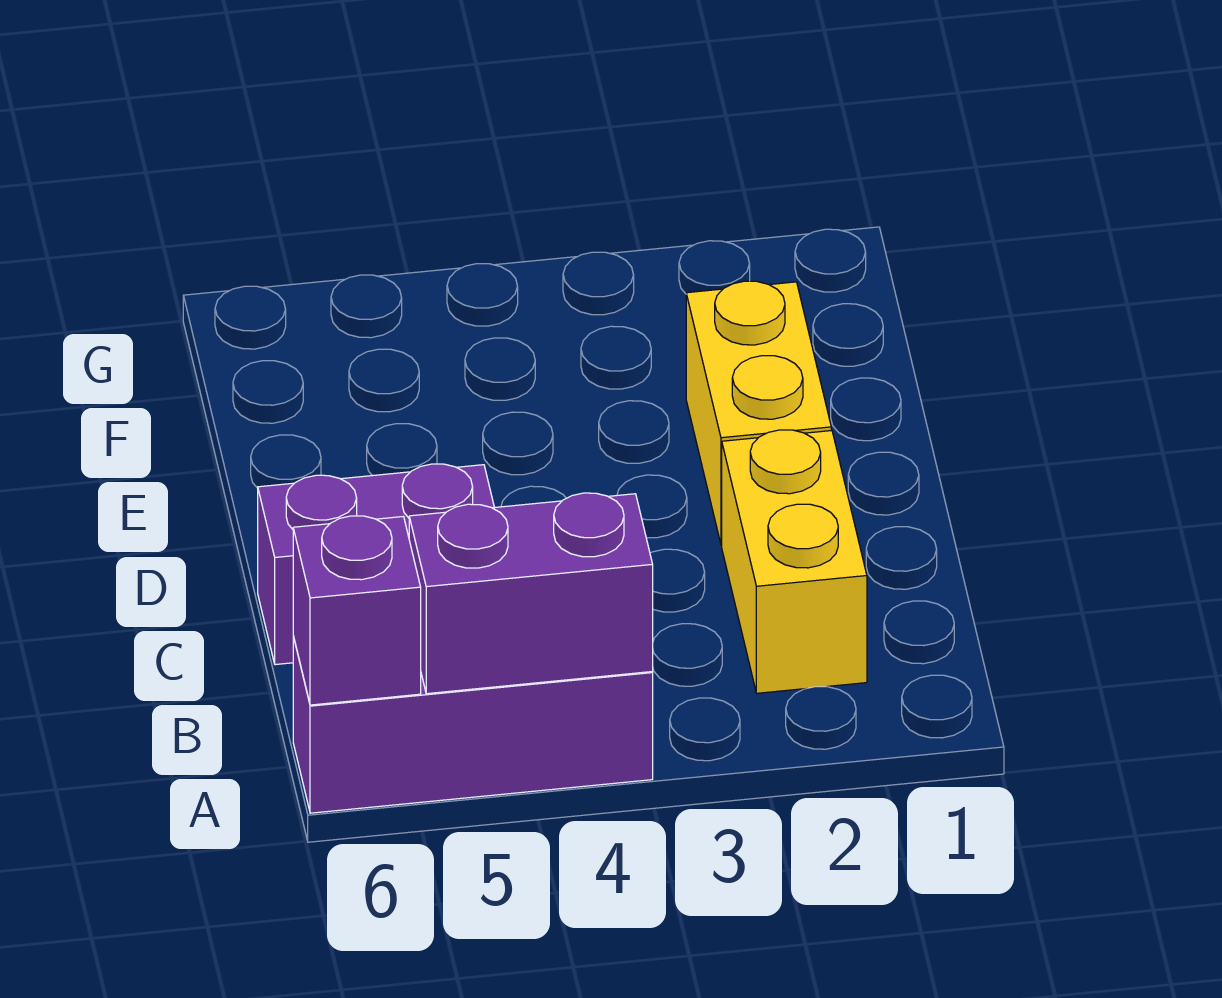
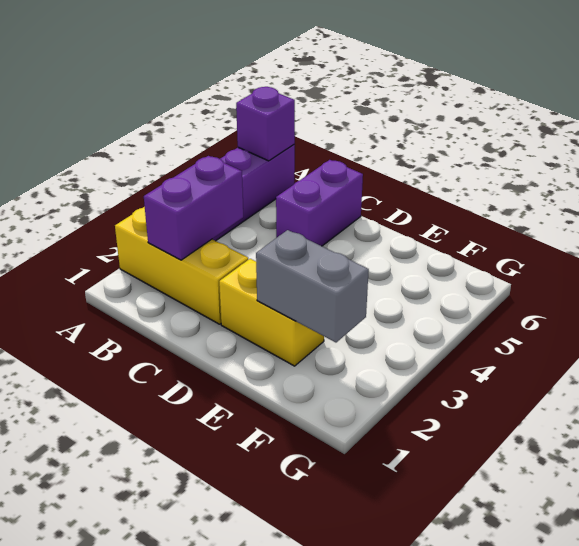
purple 1x2 brick [409,493,653,694] -> purple 1x2 brick moved to [144,156,243,260]
yellow 1x2 brick [722,430,867,693] -> yellow 1x3 brick [115,207,248,324]
none -> grey 1x2 brick [256,230,369,342]

